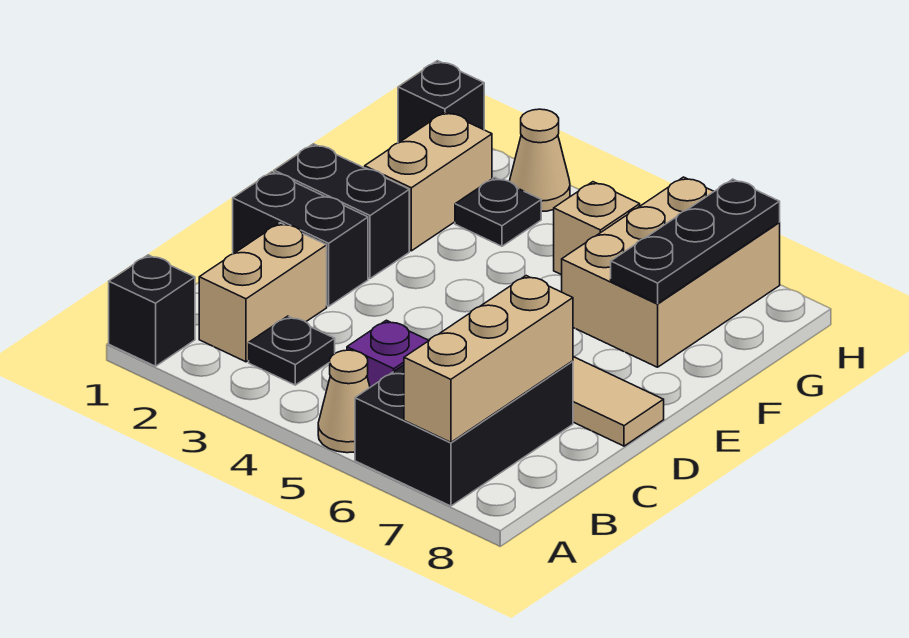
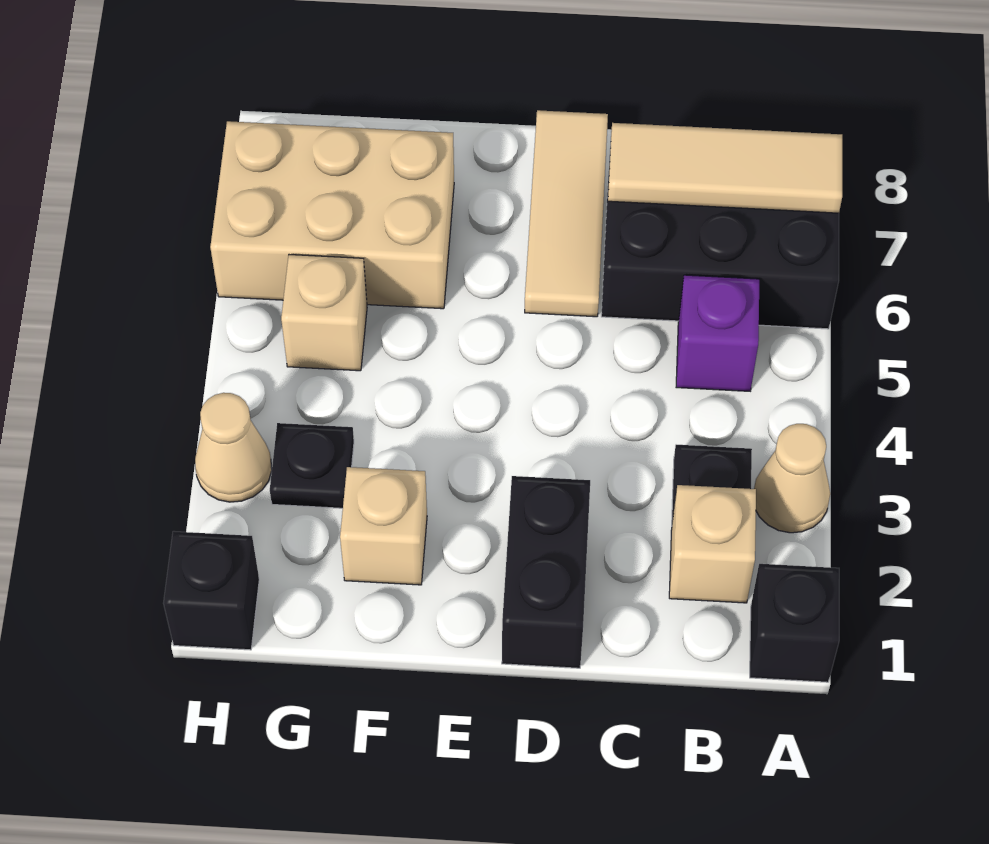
tan 1x1 cone [318,350,370,453] -> tan 1x1 cone moved to [754,424,830,533]
tan 1x3 brick [404,276,573,442] -> tan 1x3 tile [608,123,842,213]
tan 1x2 brick [199,223,327,362] -> tan 1x1 brick [669,485,756,603]
black 1x2 brick [274,144,409,279] -> none
tan 1x2 brick [365,112,492,251] -> tan 1x1 brick [340,467,427,585]
black 1x3 plate [611,179,780,304] -> none

